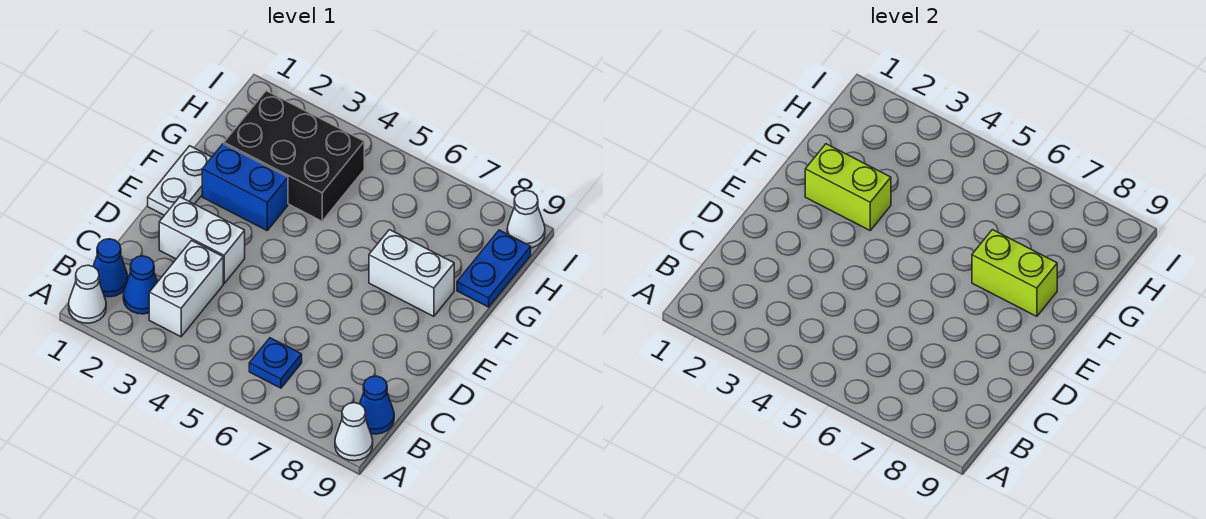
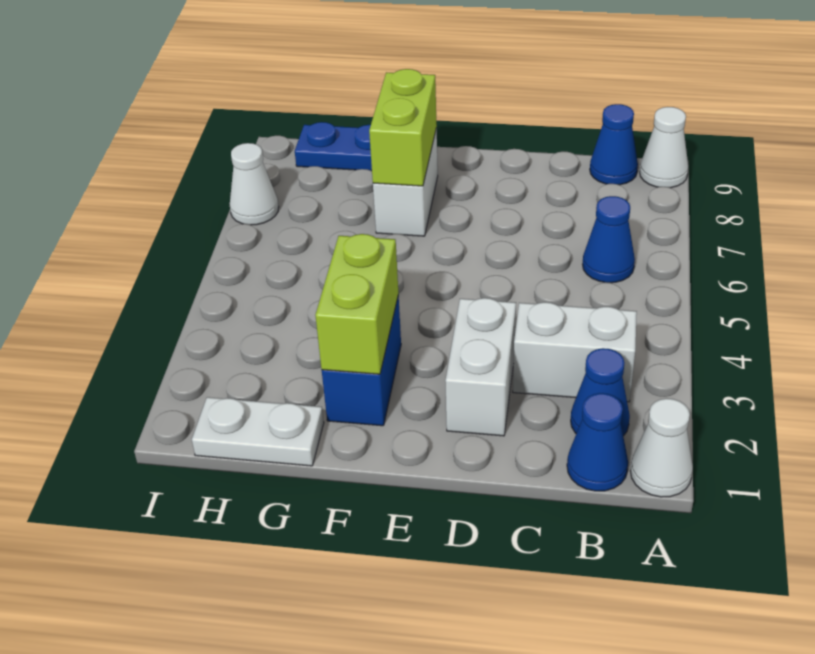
blue 1x1 plate [249,338,302,388] -> blue 1x1 cone [583,196,635,283]
white 1x2 plate [148,146,212,215] -> white 1x2 plate moved to [192,397,324,466]
black 2x3 brick [224,91,364,221] -> none
white 1x1 cone [507,190,545,248] -> white 1x1 cone moved to [230,143,279,225]

